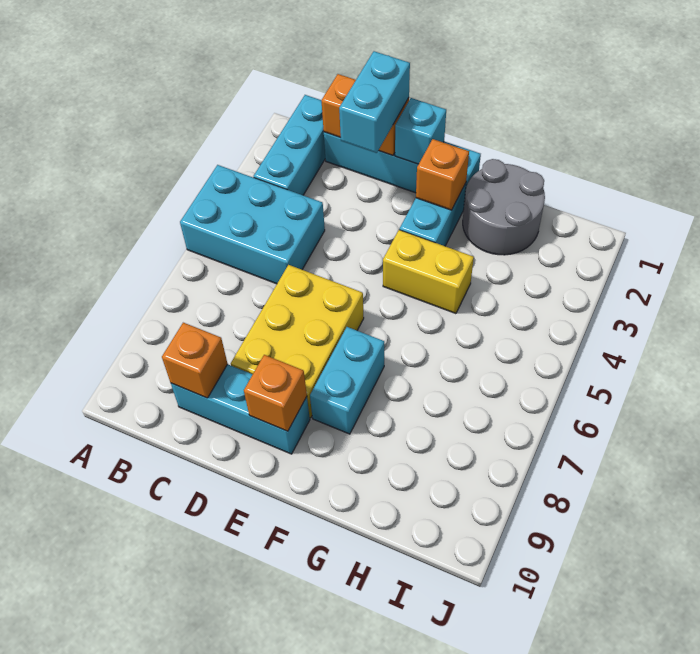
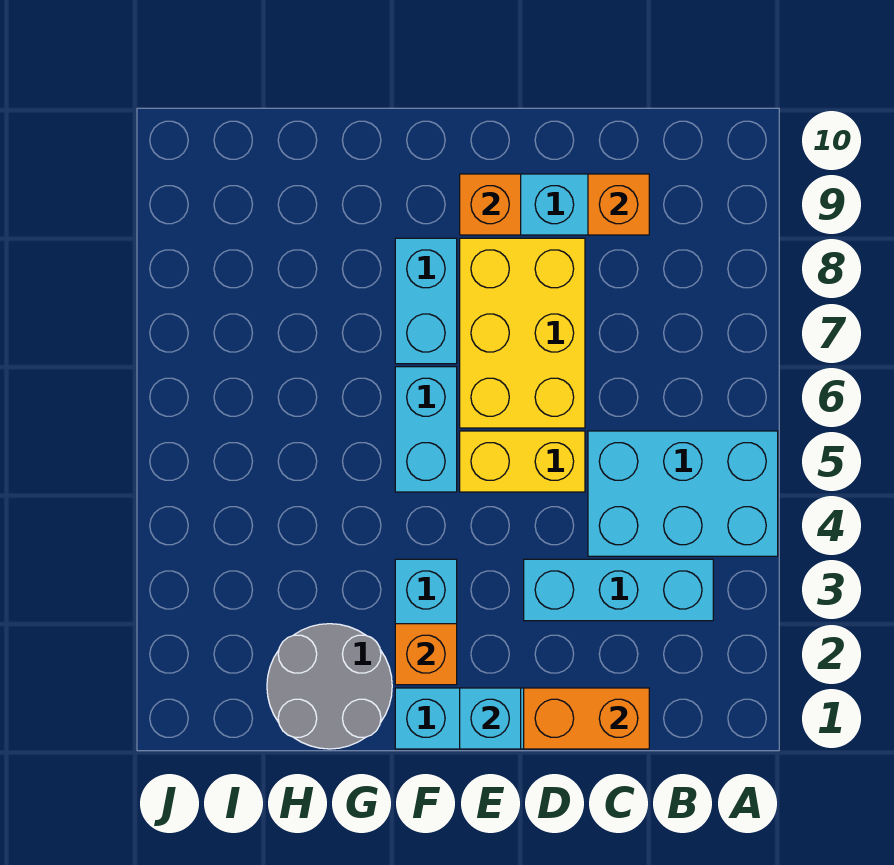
cyan 1x3 brick [254,95,325,195] -> cyan 1x3 brick turned to [524,559,713,621]
cyan 1x2 brick [339,51,410,153] -> cyan 1x2 brick moved to [395,367,457,492]
yellow 1x2 brick [383,230,474,314] -> yellow 1x2 brick moved to [460,431,585,492]

